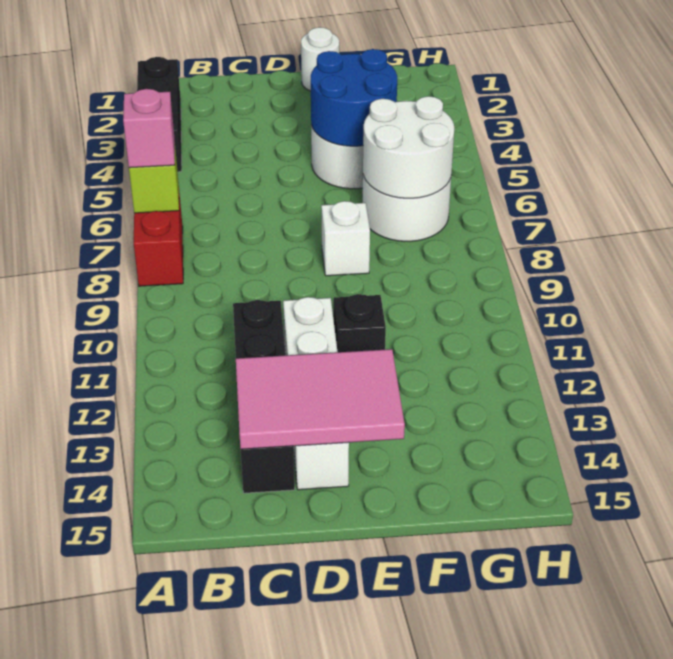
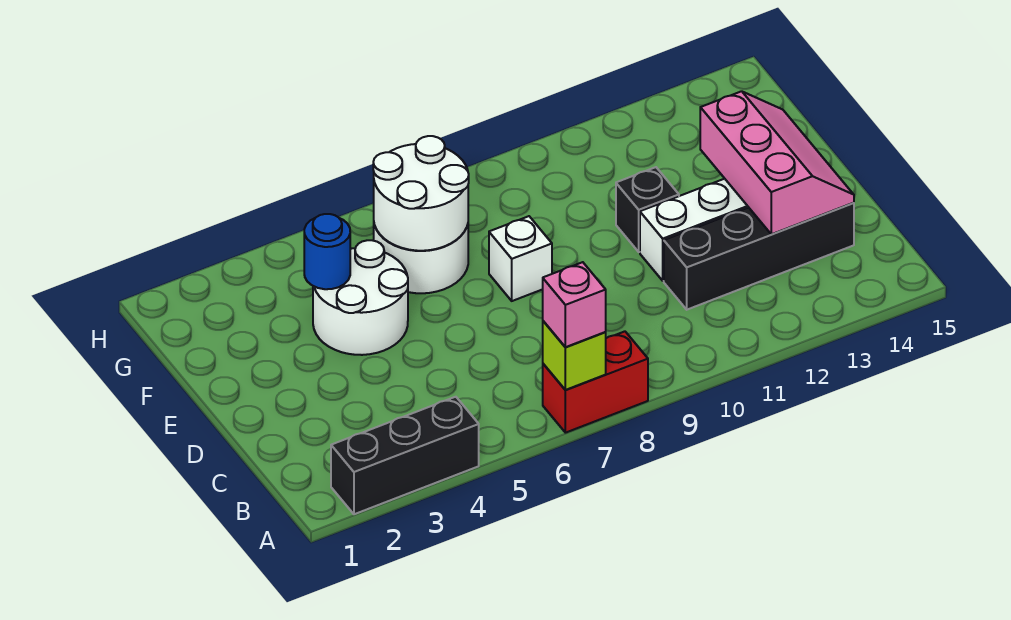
pink 2x3 tile [236,349,405,449] -> pink 2x3 slope [700,91,854,234]
white 1x1 round brick [301,27,339,91] -> none
blue 2x2 round brick [311,49,397,146] -> blue 1x1 round brick [304,214,350,289]

